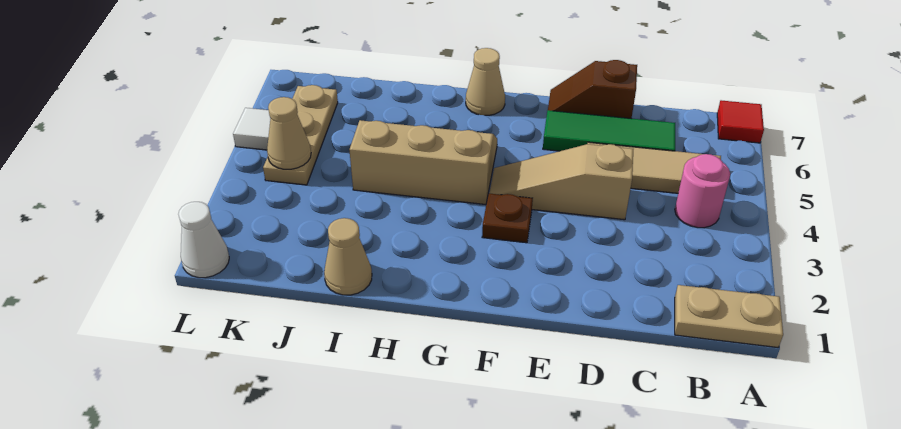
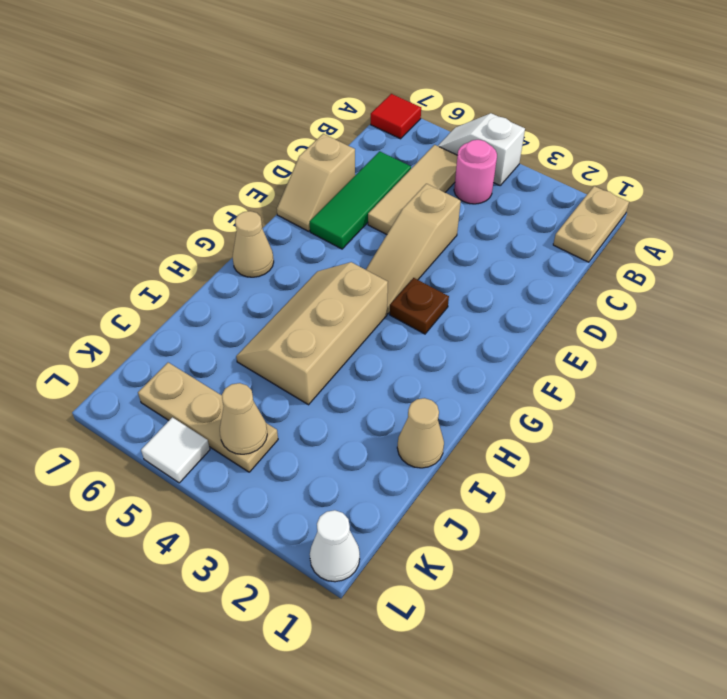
none -> white 1x2 slope [438,113,525,185]
brown 1x2 slope [548,60,637,118] -> tan 1x2 slope [277,134,355,231]

